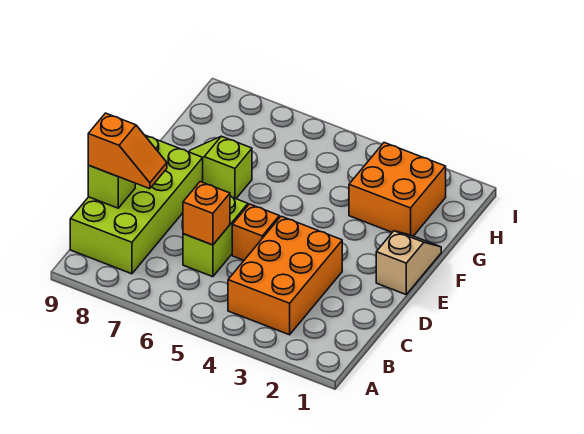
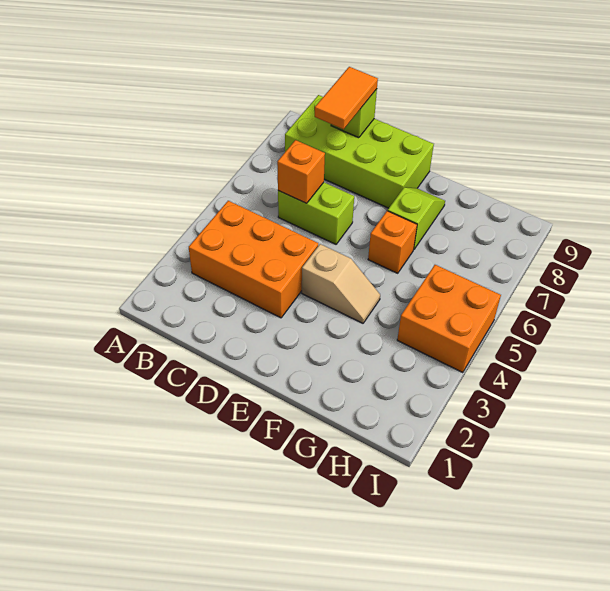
orange 1x2 slope [88,113,167,189] -> orange 1x2 tile [315,67,378,129]
orange 1x1 brick [232,204,279,260] -> orange 1x1 brick moved to [368,211,417,273]
tan 1x2 slope [376,231,441,294] -> tan 1x2 slope moved to [302,244,380,323]
orange 2x2 brick [349,143,446,236] -> orange 2x2 brick moved to [397,265,501,373]

